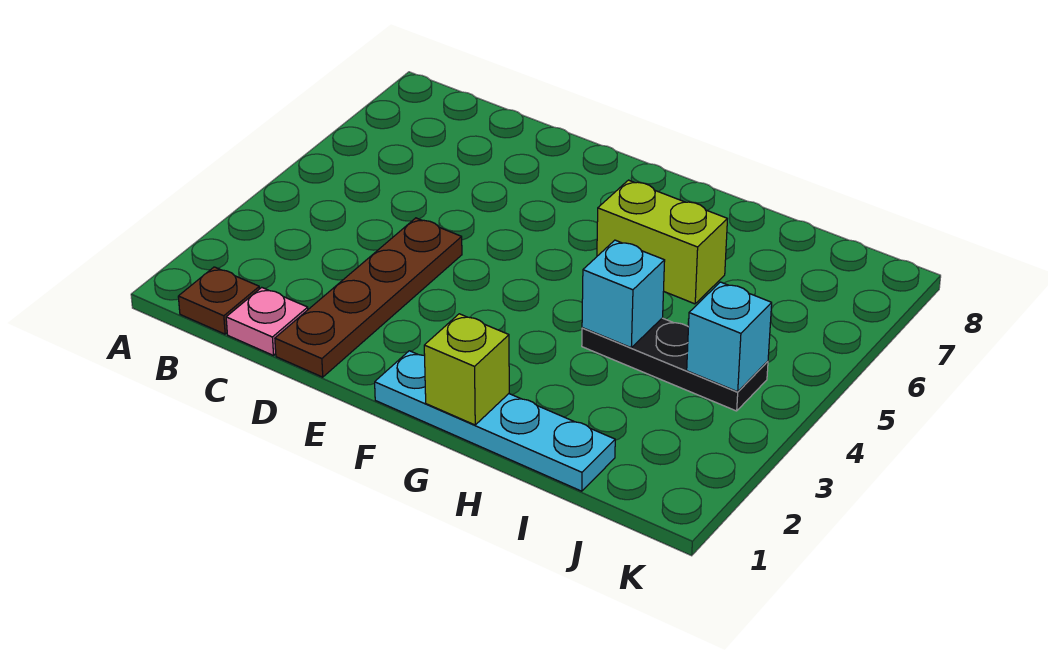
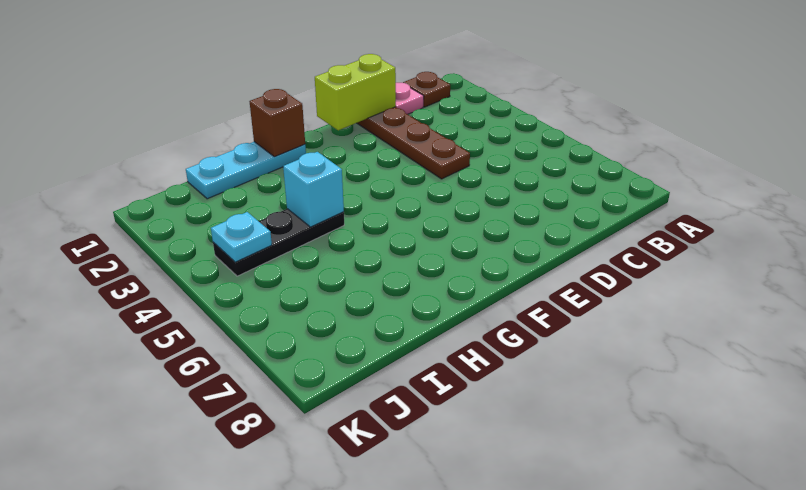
cyan 1x4 plate [375,351,615,491] -> cyan 1x3 plate [186,142,306,199]
lime 1x1 brick [424,314,509,425] -> brown 1x1 brick [249,89,305,157]
lime 1x2 brick [597,180,727,304] -> lime 1x2 brick moved to [315,54,396,130]
cyan 1x1 brick [687,282,772,392] -> cyan 1x1 plate [211,212,272,262]

